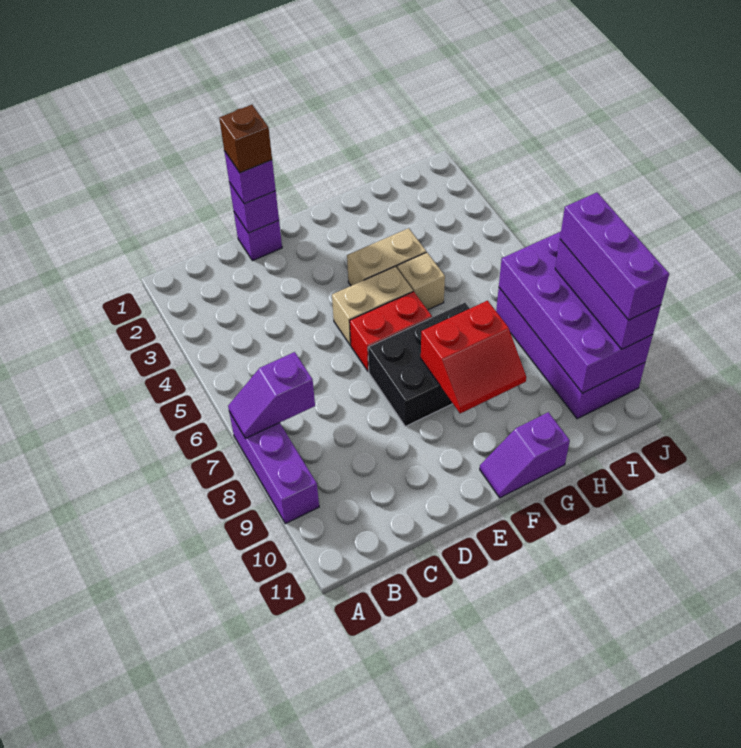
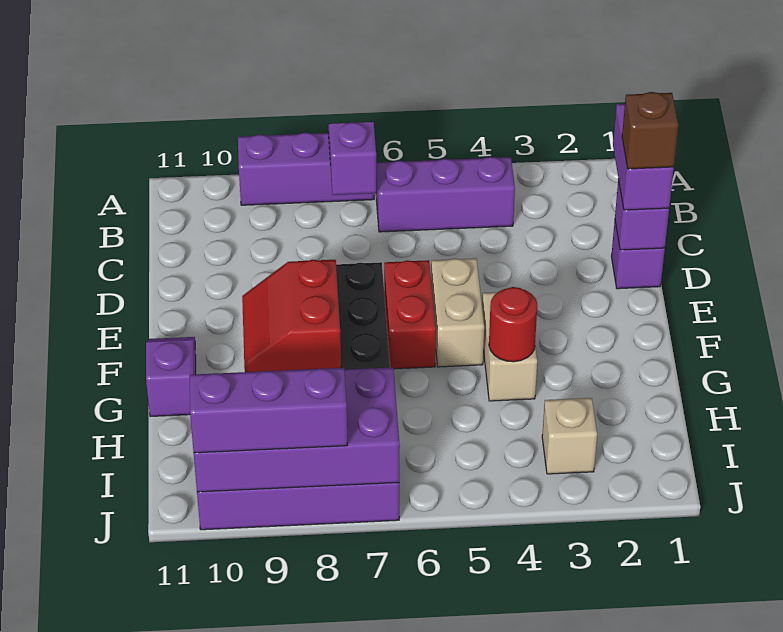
purple 1x1 brick [224,151,276,204] -> purple 1x2 brick [613,104,674,210]
none -> red 1x1 round brick [489,287,537,362]
tan 1x1 brick [397,252,445,310] -> tan 1x1 brick moved to [542,398,597,474]
purple 1x3 brick [560,193,669,320] -> purple 1x3 brick moved to [376,157,515,232]

